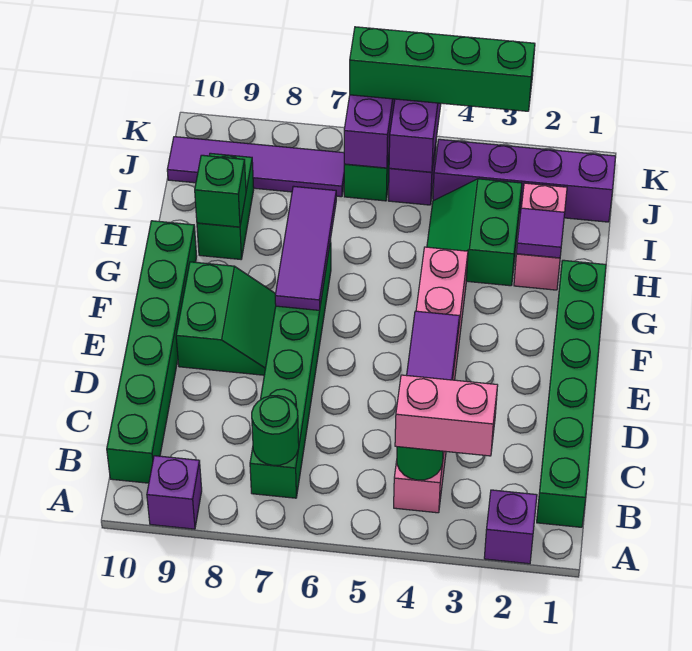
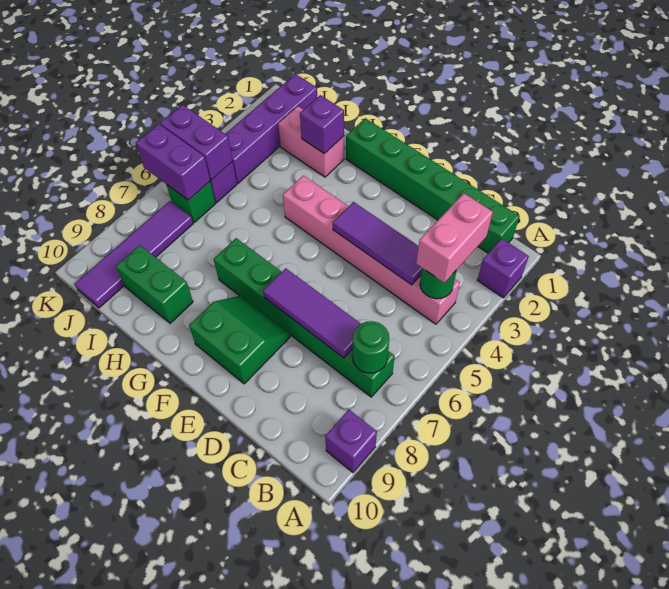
green 1x6 brick [107,221,197,483] -> none
purple 1x3 tile [275,186,336,310] -> purple 1x3 tile moved to [263,268,361,358]
purple 1x1 tile [516,208,565,258] -> purple 1x1 brick [300,95,344,154]
green 2x2 slope [427,179,522,286] -> none
green 1x1 brick [195,155,246,227] -> none
green 1x4 brick [350,27,535,111] -> none

